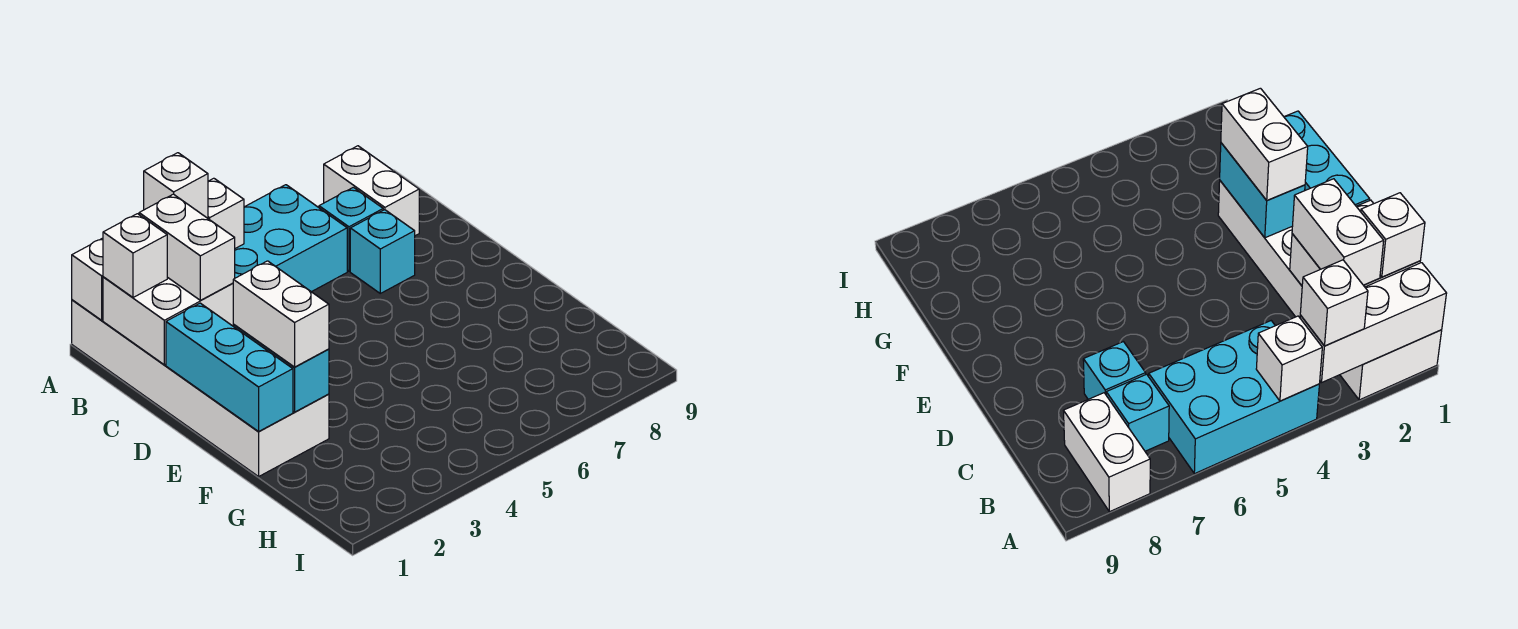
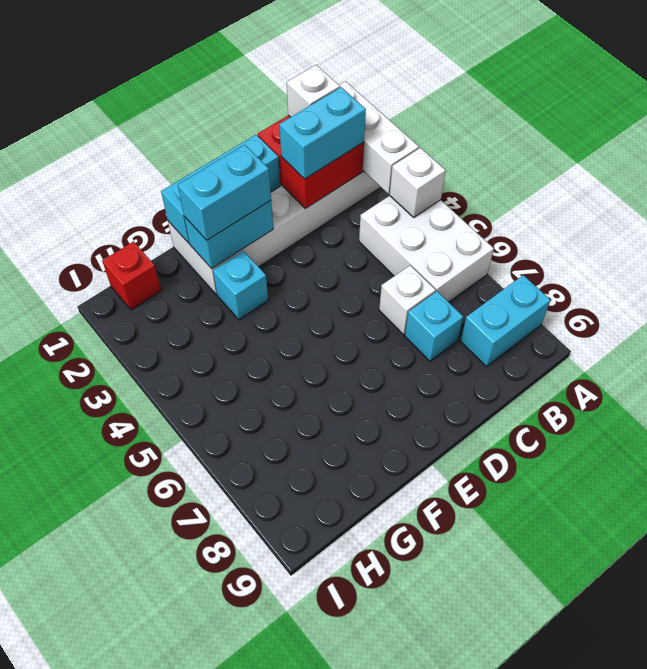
white 1x1 brick [144,153,208,218] -> white 1x1 brick moved to [379,265,436,335]
cyan 2x3 brick [235,185,347,292] -> white 2x3 brick [359,196,494,302]
white 1x2 brick [324,146,419,236] -> cyan 1x2 brick [461,275,550,366]
white 2x2 brick [103,277,234,365] -> red 2x2 brick [258,115,364,209]
white 1x2 brick [139,194,235,300] -> cyan 1x2 brick [279,87,366,179]
cyan 1x1 brick [319,187,383,271] -> cyan 1x1 brick moved to [213,251,268,320]
white 1x2 brick [233,261,329,367] -> cyan 1x2 brick [178,145,271,240]
none -> red 1x1 brick [102,241,161,310]

